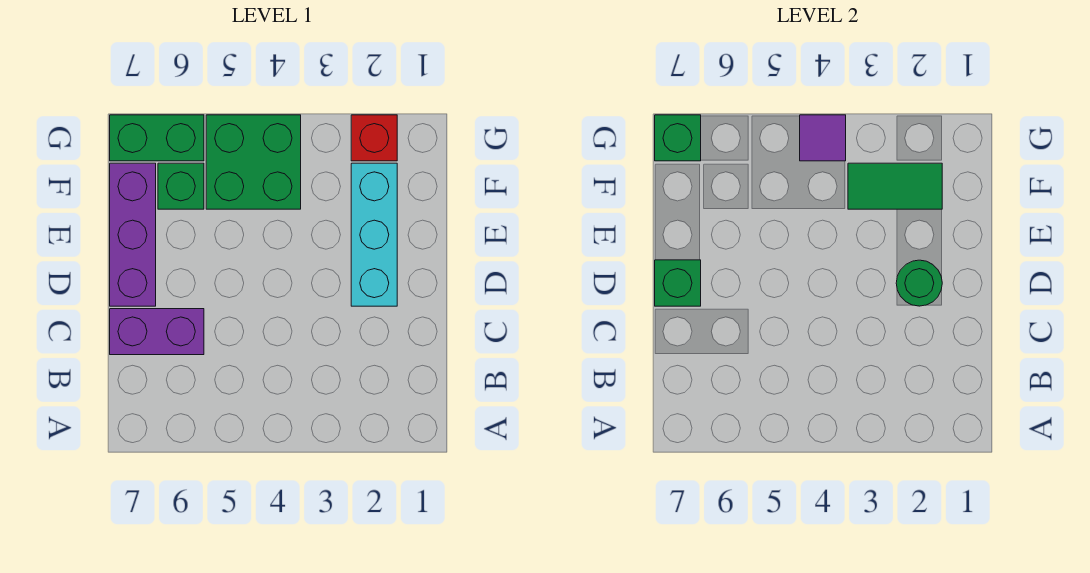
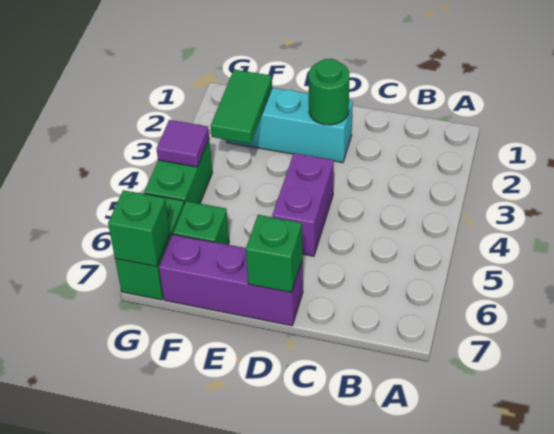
purple 1x2 brick [110,309,204,355] -> purple 1x2 brick moved to [272,153,334,256]
green 2x2 brick [206,115,301,209] -> green 1x2 brick [144,140,212,204]
red 1x1 brick [351,115,397,161] -> none

